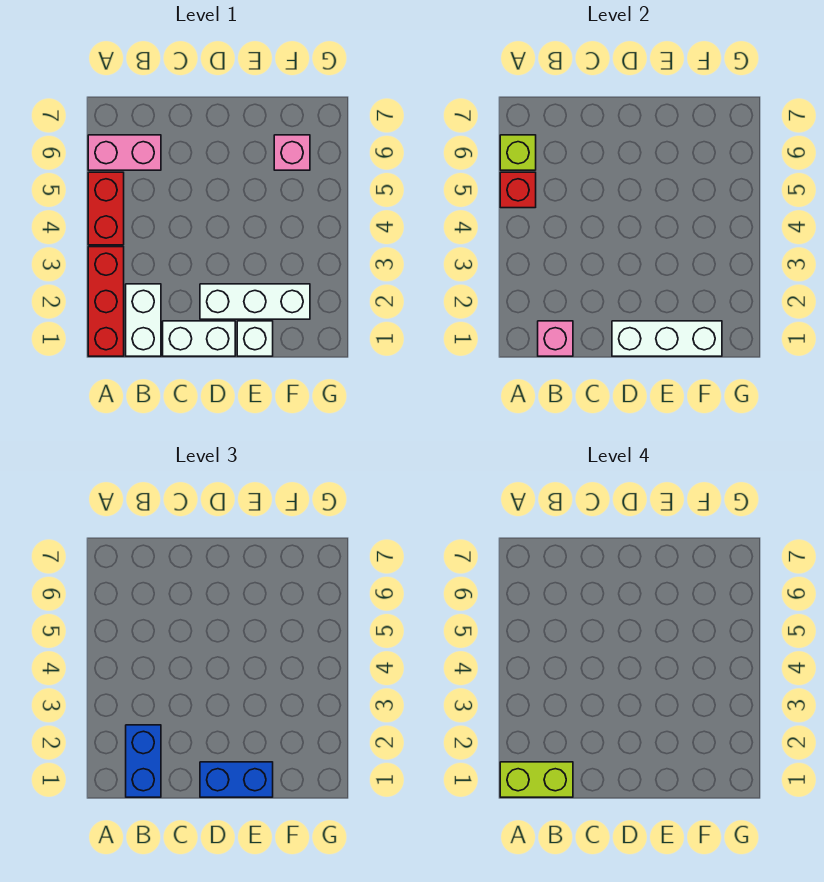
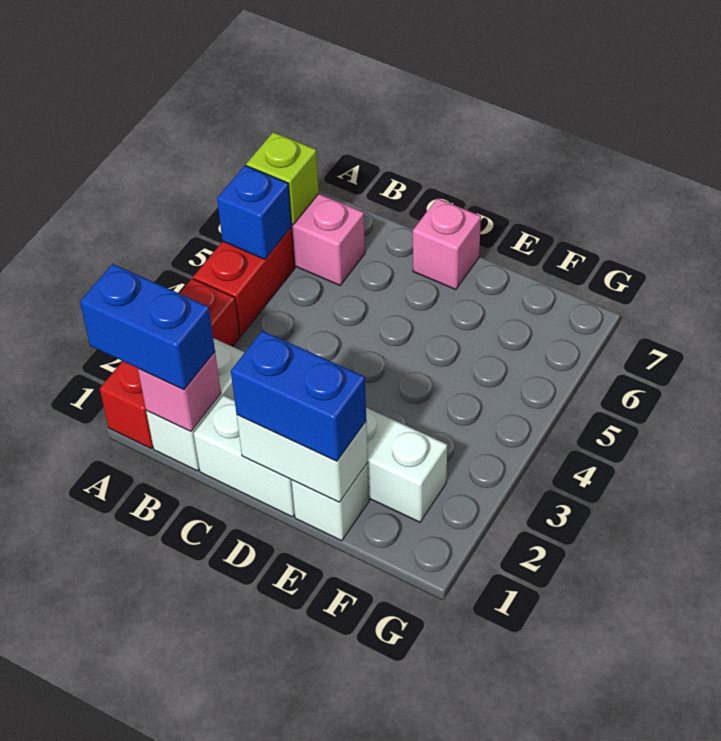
lime 1x2 brick [500,762,573,797] -> none
red 1x1 brick [500,172,536,208] -> blue 1x1 brick [217,165,292,259]
blue 1x2 brick [126,725,161,797] -> blue 1x2 brick turned to [80,264,215,390]
white 1x3 brick [612,321,722,356] -> white 1x2 brick [237,415,368,502]
pink 1x1 brick [274,135,310,170] -> pink 1x1 brick moved to [413,198,481,290]

